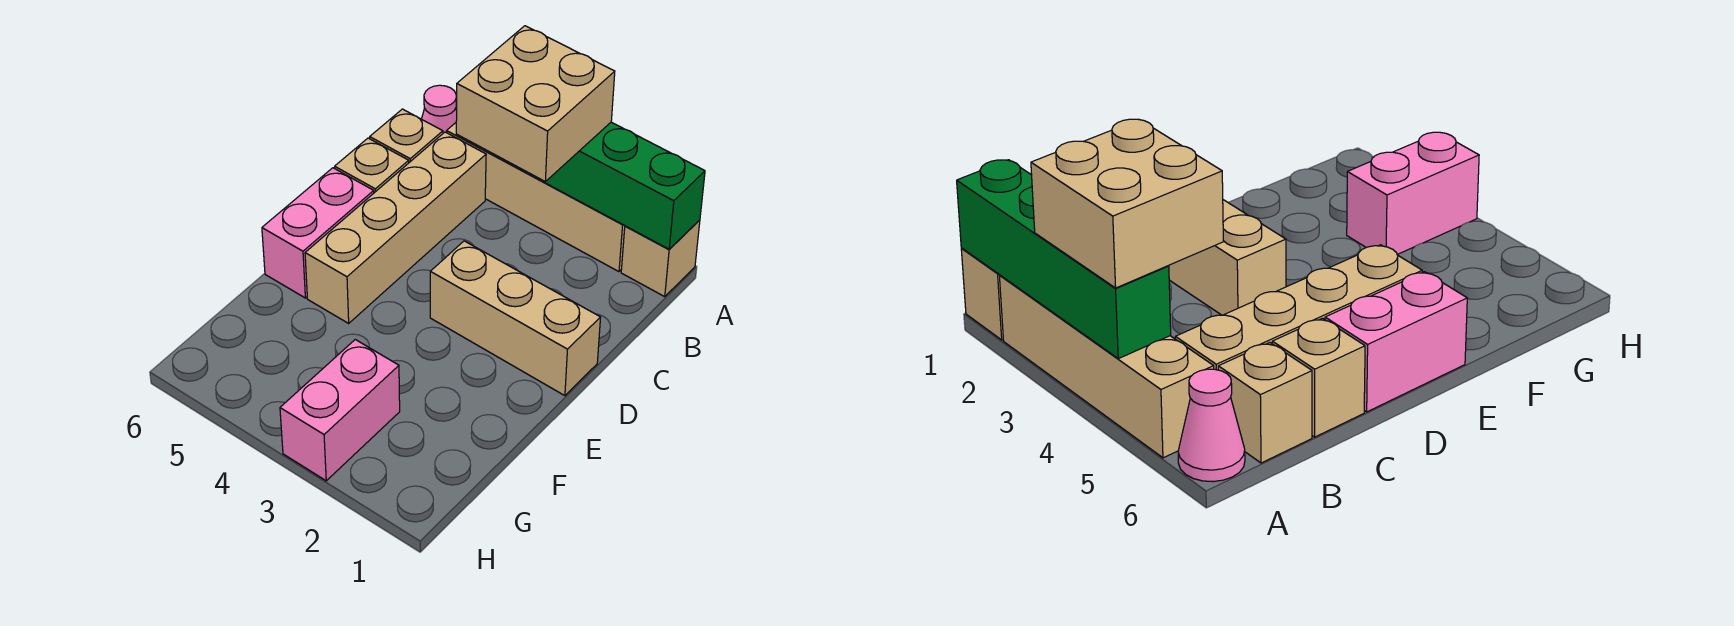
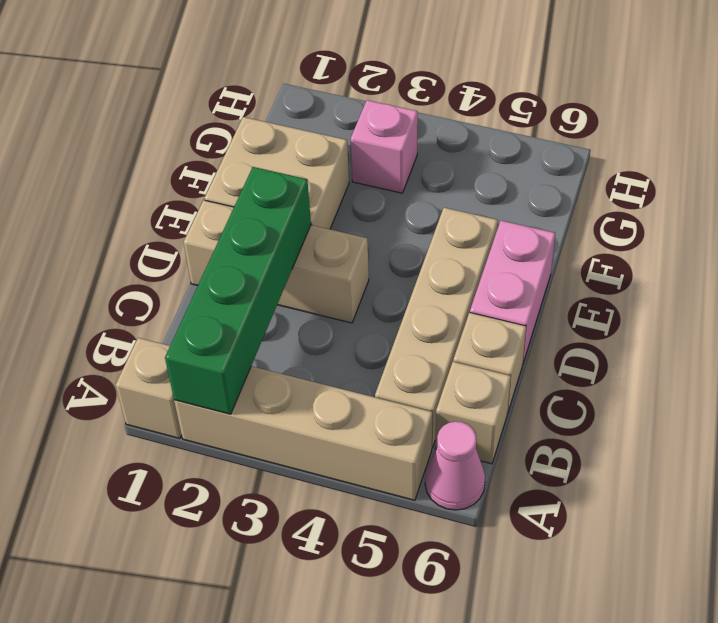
green 1x4 brick [490,122,705,249] -> green 1x4 brick turned to [165,167,311,414]
tan 2x2 brick [456,26,615,181] -> tan 2x2 brick moved to [204,117,349,229]
pink 1x2 brick [280,340,400,481] -> pink 1x1 brick [351,100,418,193]

